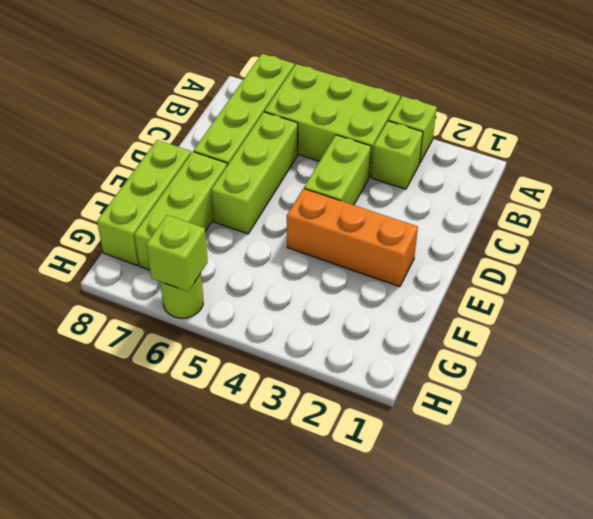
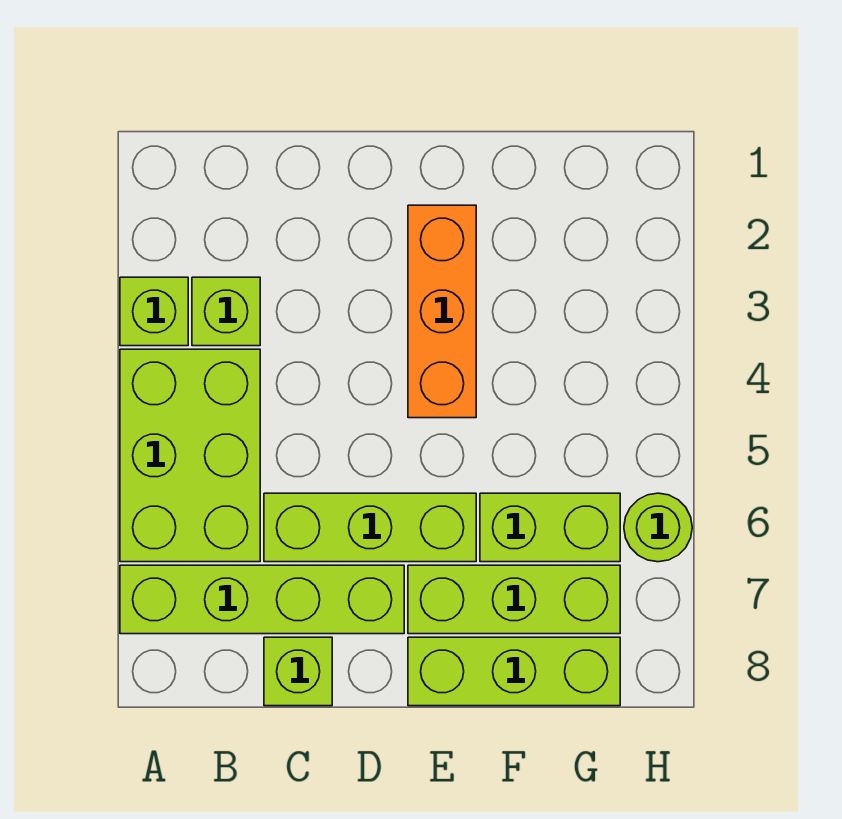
lime 1x2 brick [304,135,371,205] -> lime 1x2 brick moved to [480,493,620,562]
lime 1x1 brick [146,215,208,292] -> lime 1x1 brick moved to [264,637,332,706]

